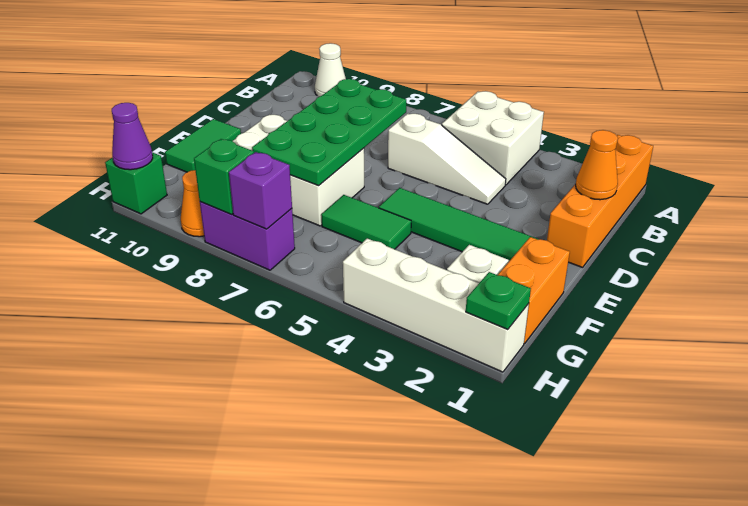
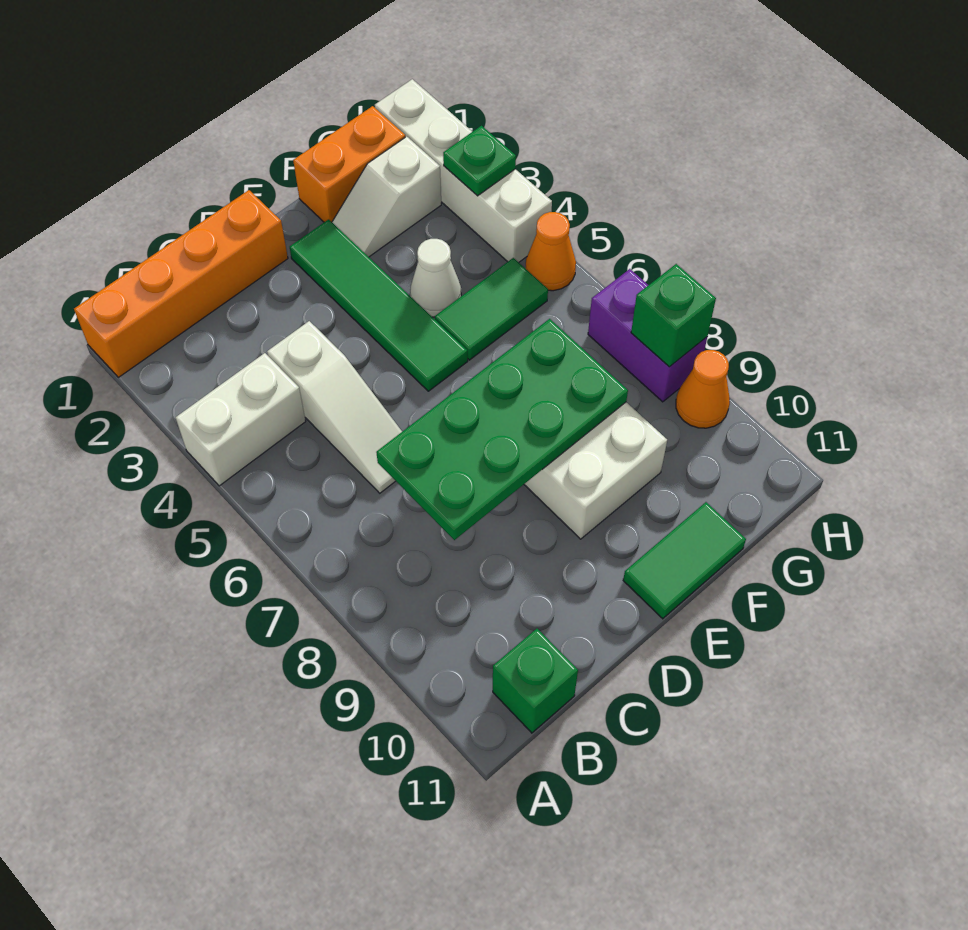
white 2x2 brick [442,91,544,185] -> white 1x2 brick [176,353,306,486]
white 1x1 cone [315,43,346,97] -> white 1x1 cone moved to [410,239,461,317]
orange 1x1 cone [576,130,618,200] -> orange 1x1 cone moved to [526,212,576,291]
white 1x3 slope [388,114,506,204] -> white 1x3 slope turned to [267,321,402,493]
green 1x2 tile [321,195,411,249] -> green 1x2 tile turned to [435,258,548,360]
green 1x1 plate [466,272,531,330] -> green 1x1 plate moved to [443,126,516,196]
purple 1x1 brick [229,152,292,229] -> none
green 1x1 brick [105,152,167,214] -> green 1x1 brick moved to [493,629,578,733]
purple 1x1 cone [112,103,153,170] -> none

